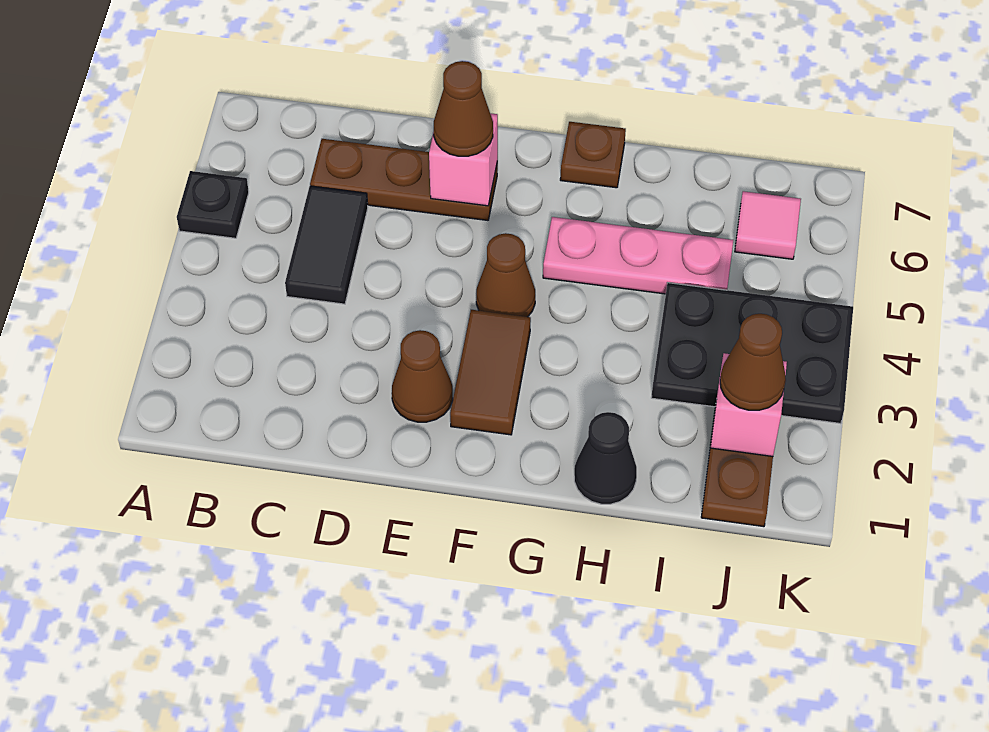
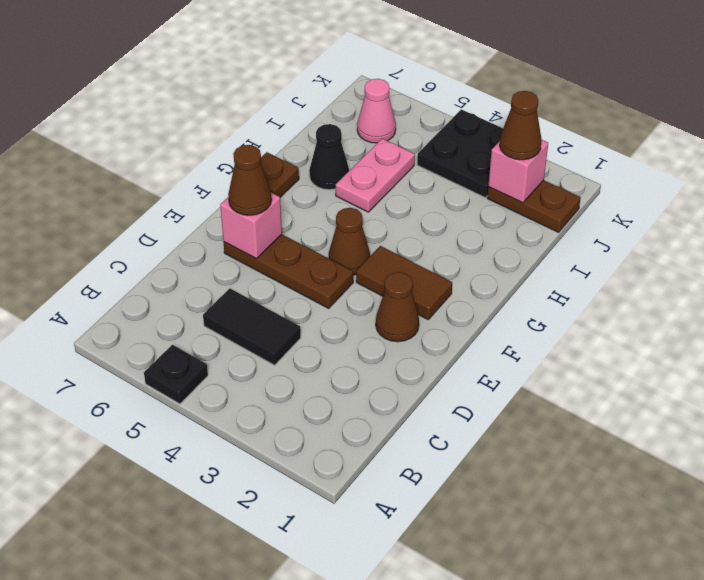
brown 1x3 plate [310,139,498,220] -> brown 1x3 plate turned to [224,234,353,308]
pink 1x3 plate [543,217,733,294] -> pink 1x2 plate [335,139,415,212]
black 1x1 cone [574,412,637,504] -> black 1x1 cone moved to [309,124,349,190]
black 2x3 plate [651,283,853,424] -> black 2x2 plate [417,109,503,198]
pink 1x1 tile [735,191,801,259] -> pink 1x1 cone [357,79,396,143]

